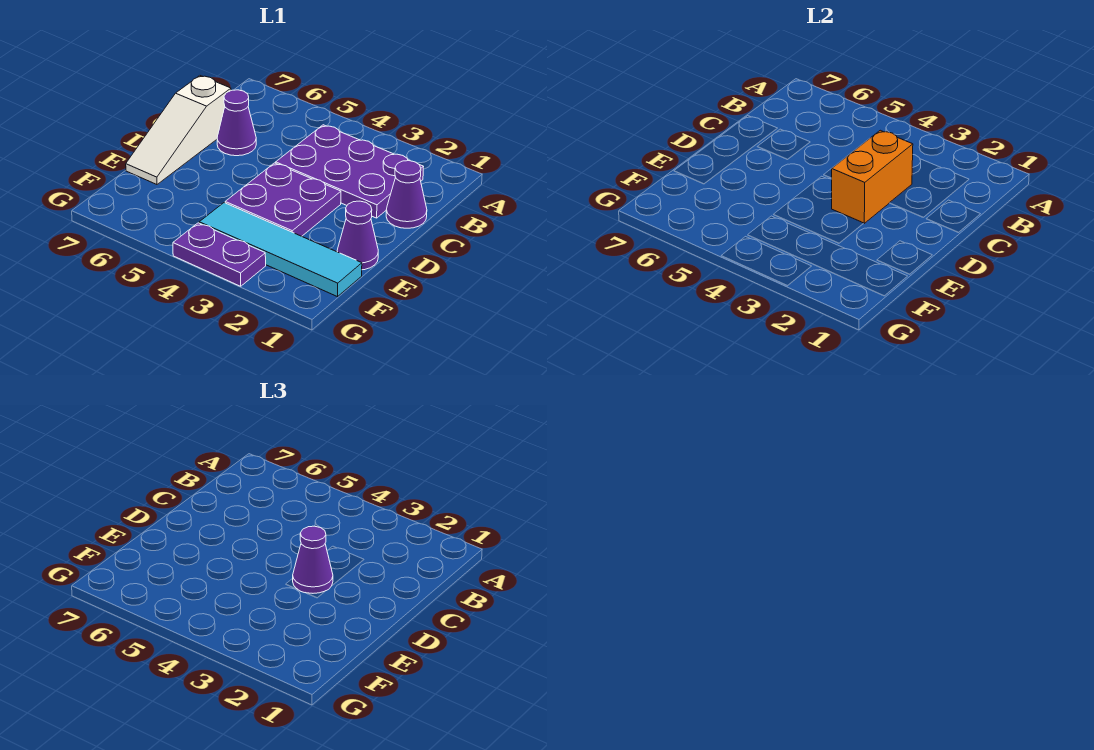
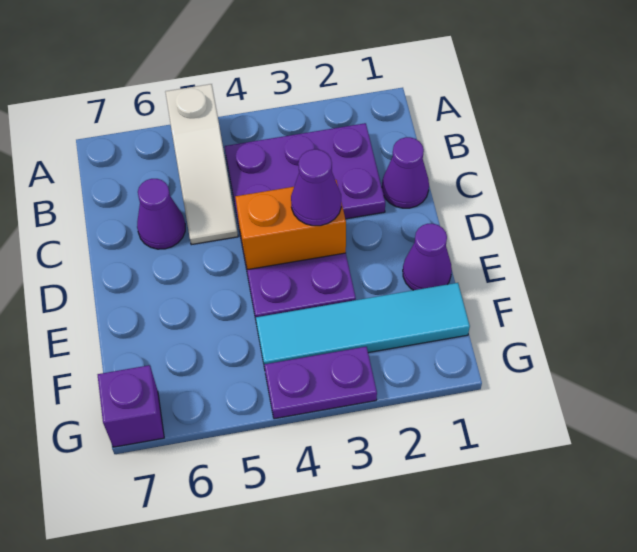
orange 1x2 brick [832,130,913,223] -> orange 1x2 brick turned to [235,180,346,270]
white 1x3 slope [126,76,231,184] -> white 1x3 slope moved to [165,84,238,245]
none -> purple 1x1 brick [98,365,164,447]

